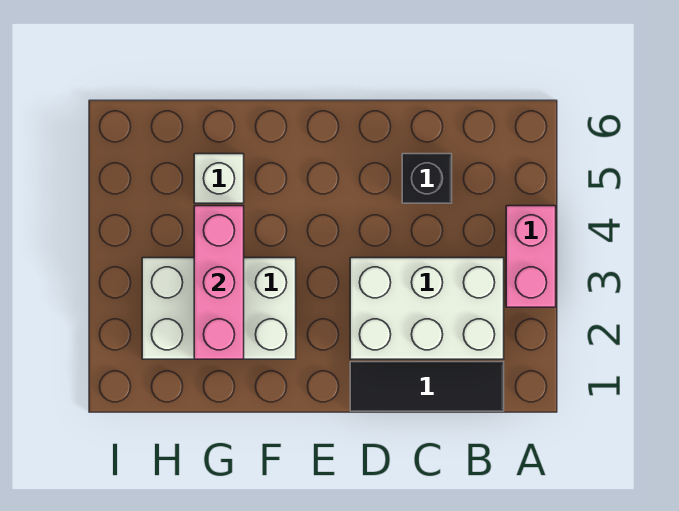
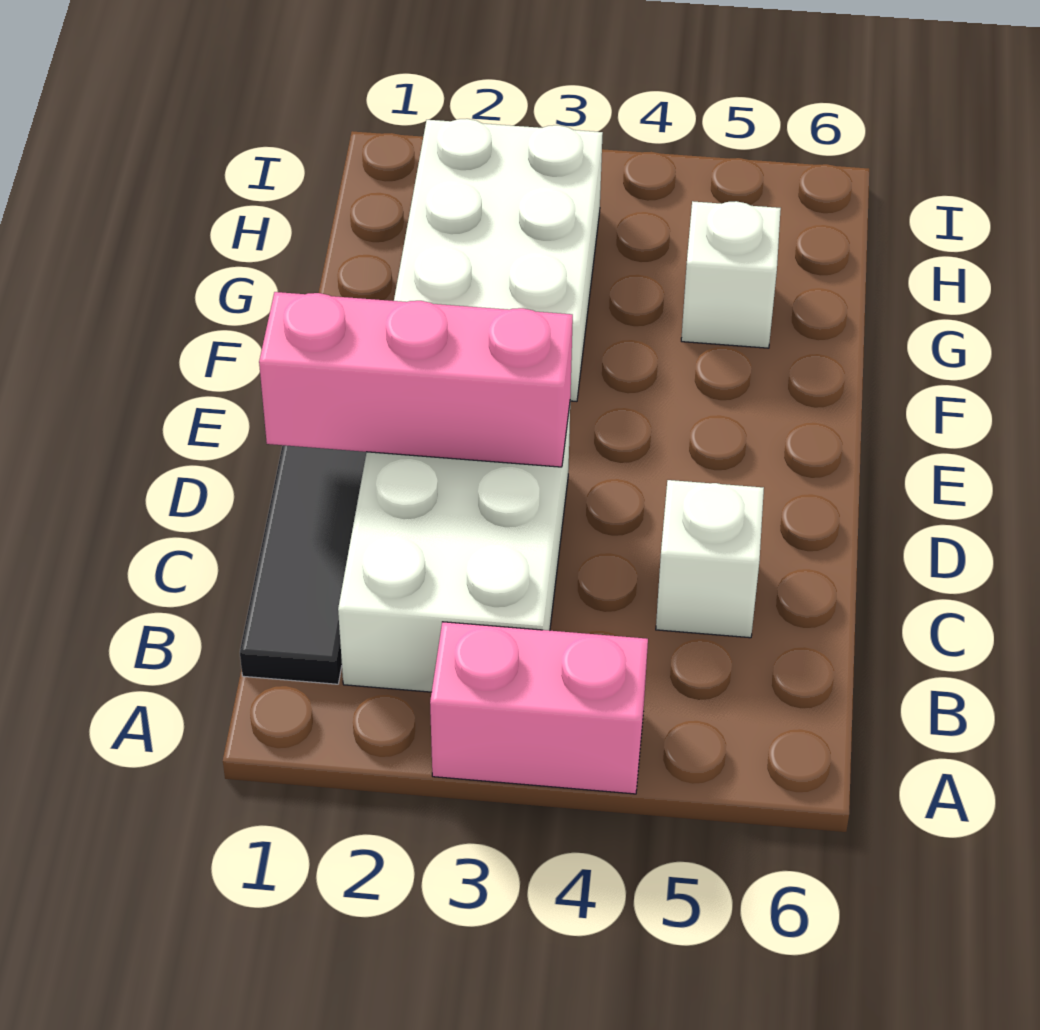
black 1x1 brick [402,154,452,203] -> white 1x1 brick [656,480,764,638]
pink 1x3 brick [194,206,244,359] -> pink 1x3 brick moved to [259,292,573,467]

